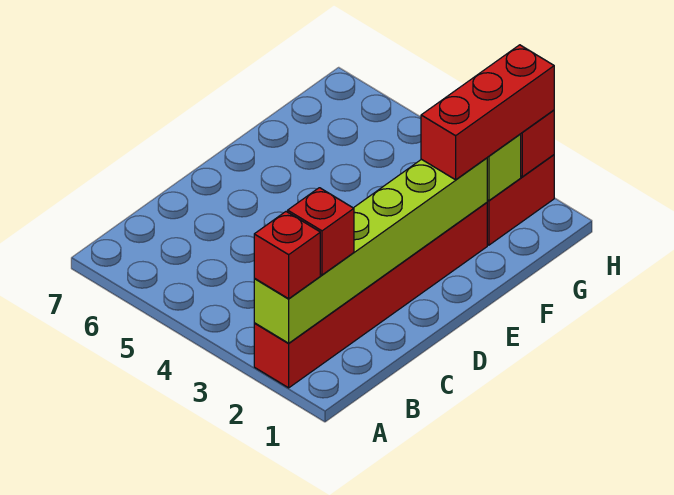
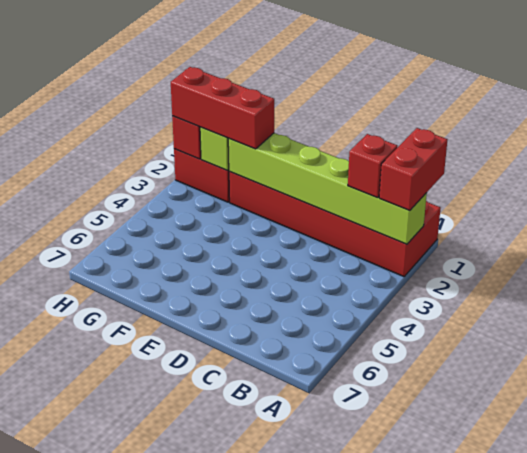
red 1x6 brick [254,203,487,388] -> red 2x6 brick [229,171,441,277]
red 1x1 brick [254,212,320,299] -> red 1x2 brick [379,128,447,211]

